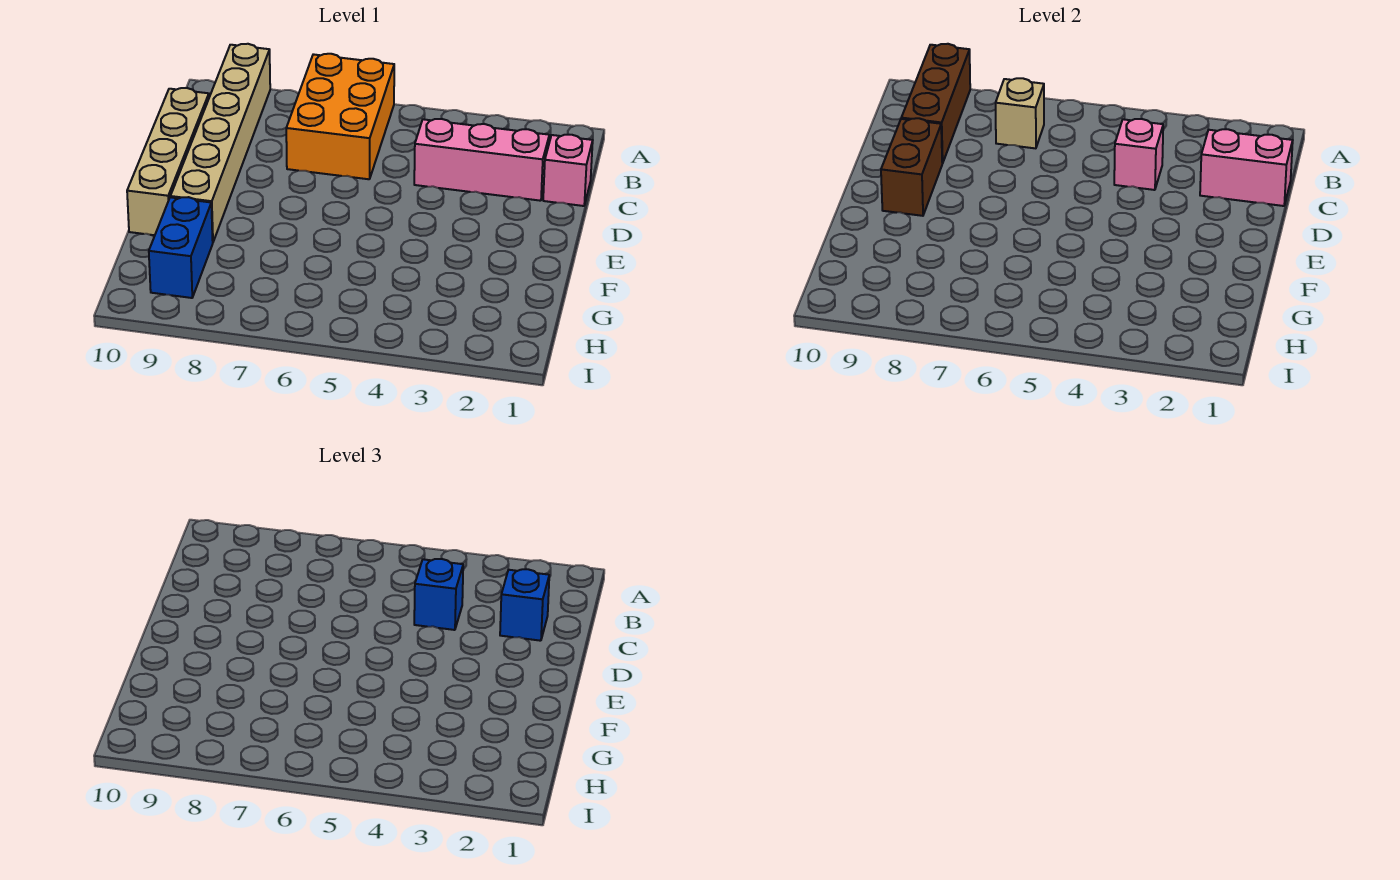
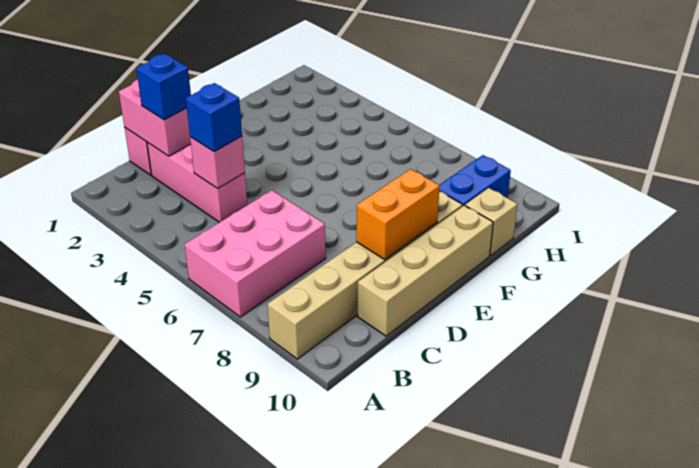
orange 2x3 brick [286,54,394,179] -> pink 2x3 brick [185,190,326,317]
brown 1x3 brick [901,44,970,163] -> none
tan 1x1 brick [996,78,1044,148] -> tan 1x1 brick moved to [465,188,518,256]
brown 1x2 brick [881,118,942,216] -> orange 1x2 brick [356,169,440,259]

